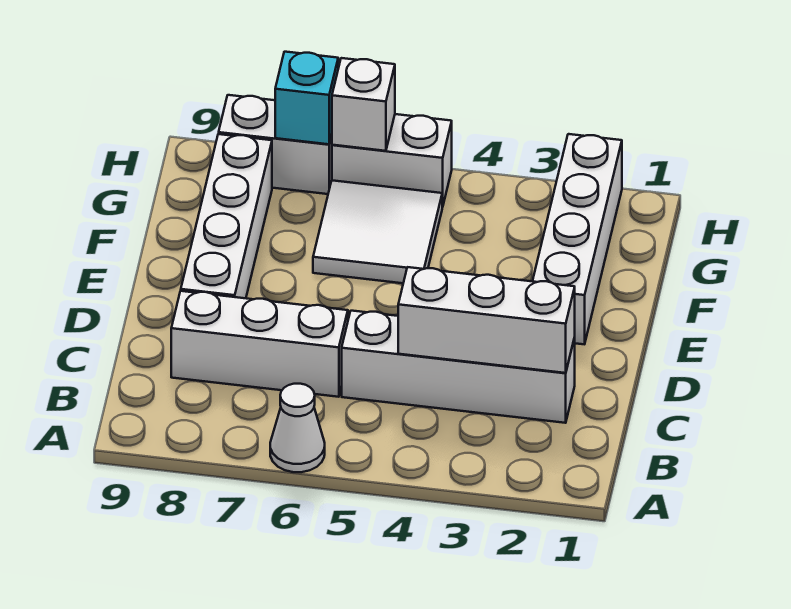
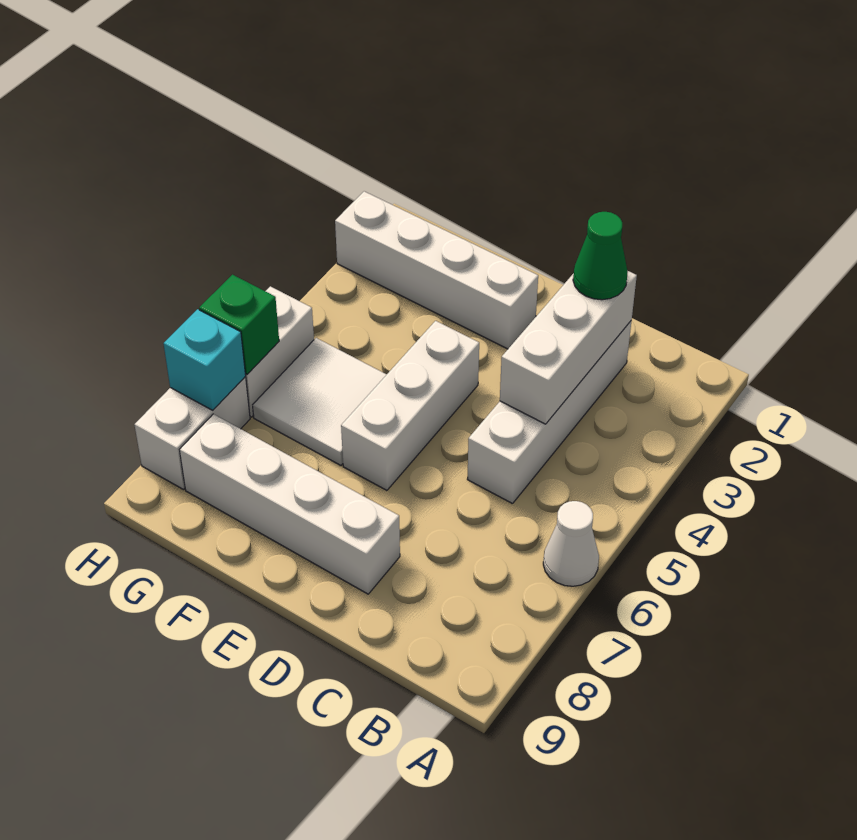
none -> green 1x1 cone [573,212,628,300]
white 1x3 brick [171,291,348,397] -> white 1x3 brick moved to [341,321,479,490]
white 1x1 brick [332,58,395,151] -> green 1x1 brick [199,275,279,374]

